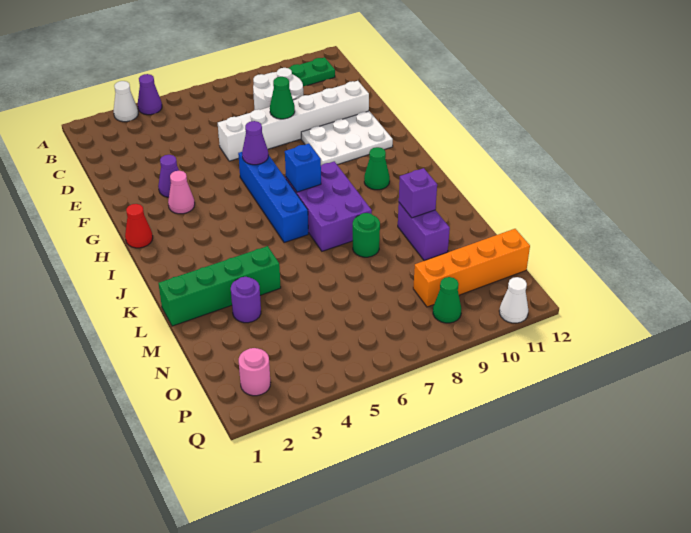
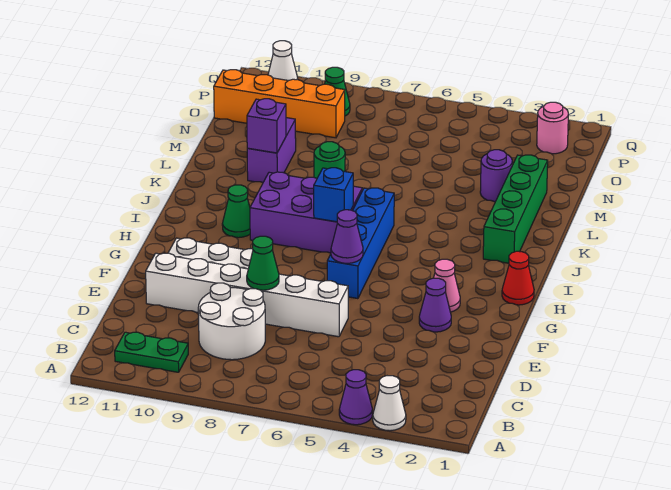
purple 2x3 brick [286,161,372,251] -> purple 2x3 brick turned to [250,172,362,253]
green 1x4 brick [158,246,281,326] -> green 1x4 brick turned to [483,155,548,263]

